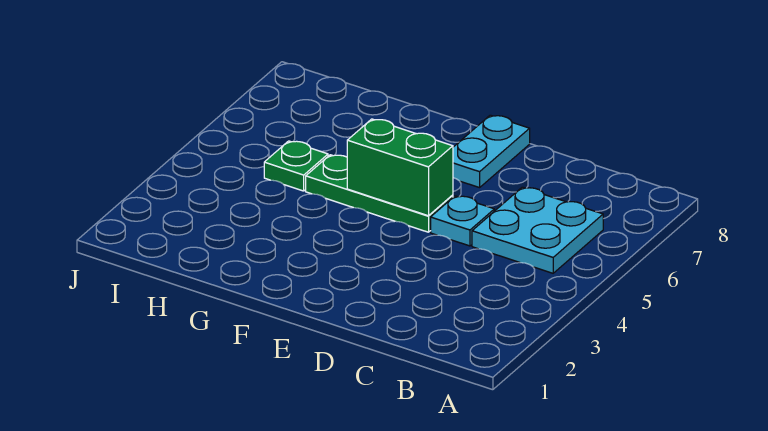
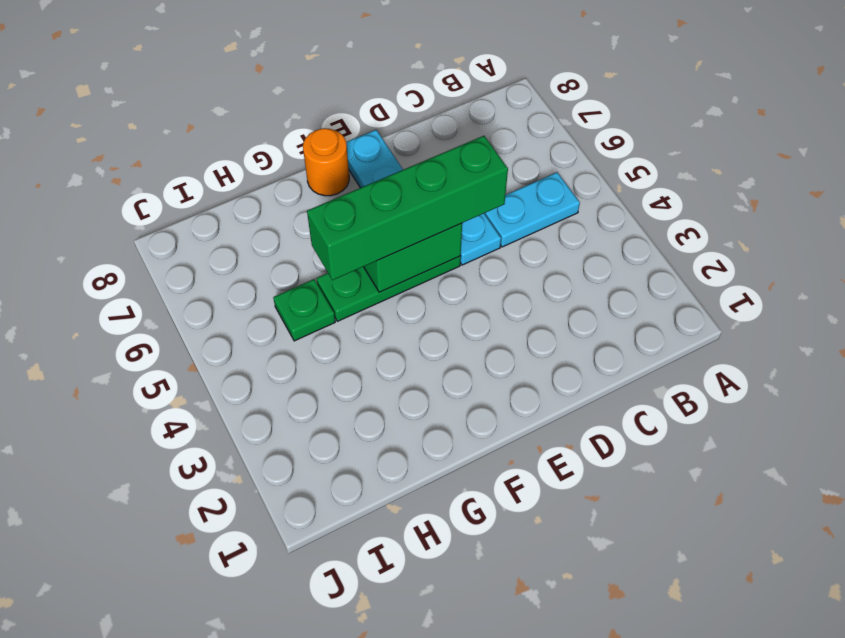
cyan 2x2 plate [472,187,603,273] -> cyan 1x2 plate [484,172,580,247]
none -> green 1x4 brick [307,136,508,280]
none -> orange 1x1 round brick [303,128,349,196]

